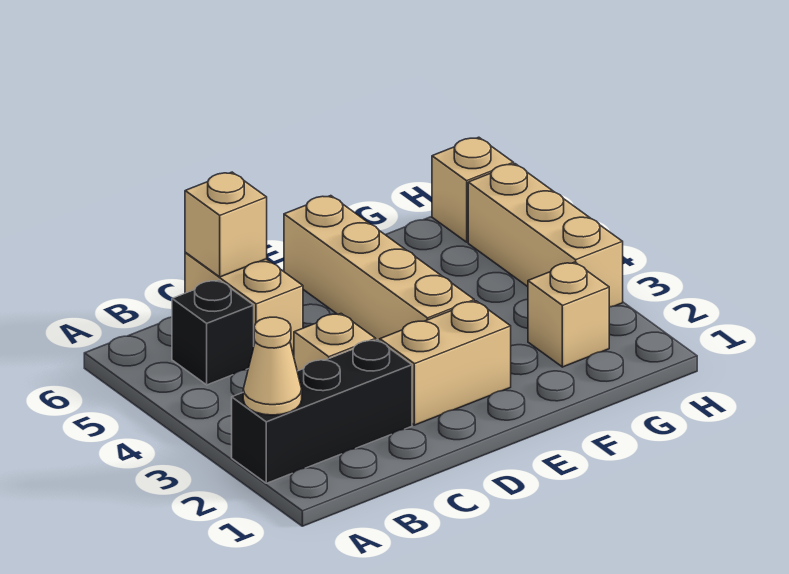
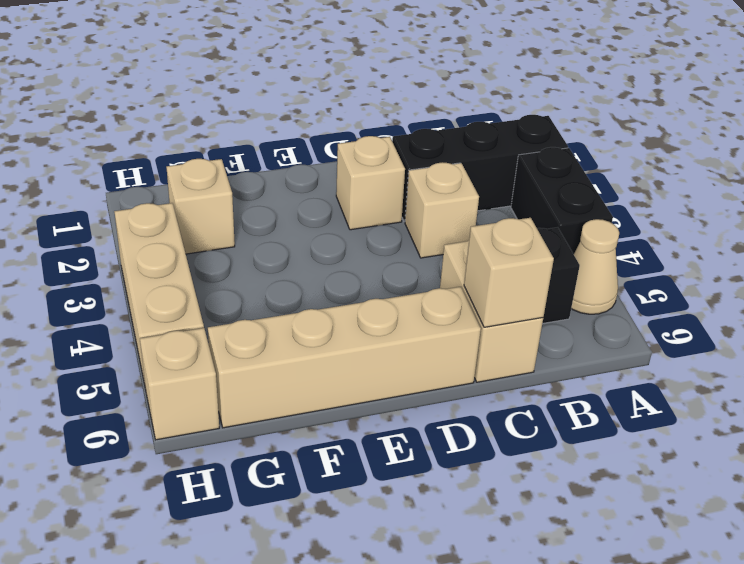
tan 1x1 cone [243,317,302,415] -> tan 1x1 cone moved to [571,219,619,314]
none -> black 1x2 brick [511,147,613,254]
tan 1x2 brick [380,301,511,425] -> tan 1x1 brick [336,136,405,230]
tan 1x4 brick [284,196,474,341] -> tan 1x4 brick turned to [208,287,481,428]

